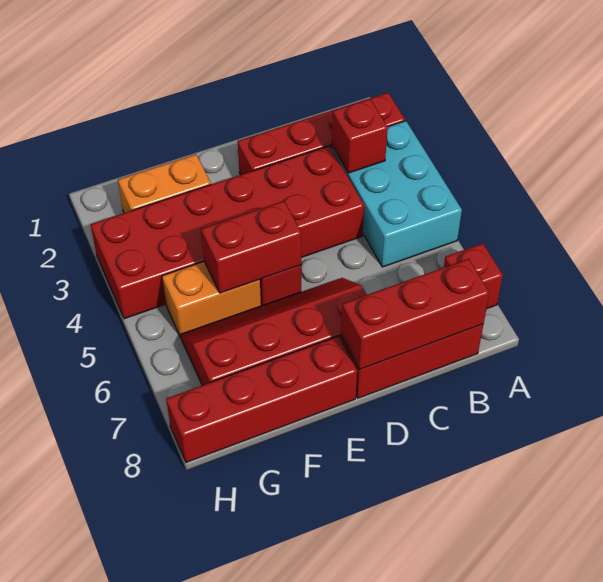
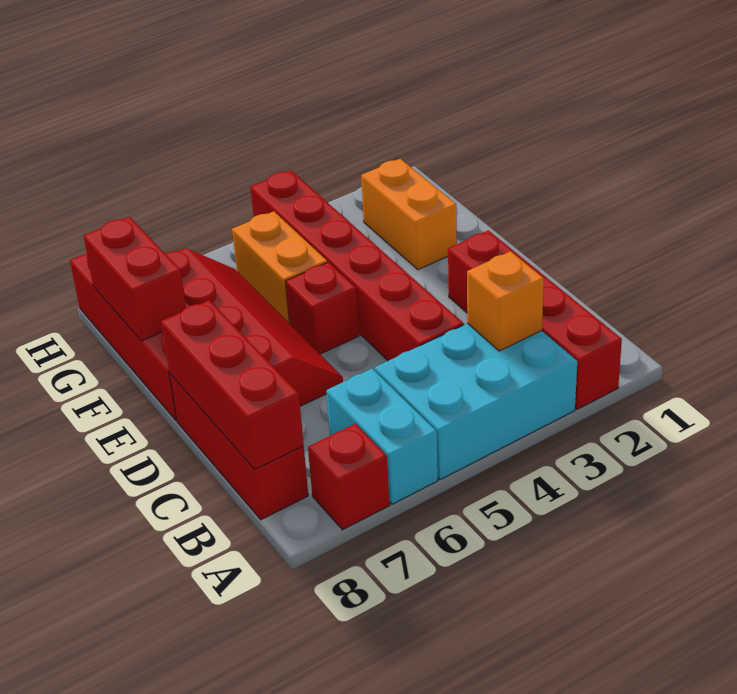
none -> cyan 1x2 brick [326,369,438,504]
red 1x1 brick [332,99,388,173] -> orange 1x1 brick [467,251,544,351]
red 2x6 brick [90,146,364,319] -> red 1x6 brick [250,170,464,361]
red 1x2 brick [201,201,301,293] -> red 1x2 brick moved to [84,217,186,341]

